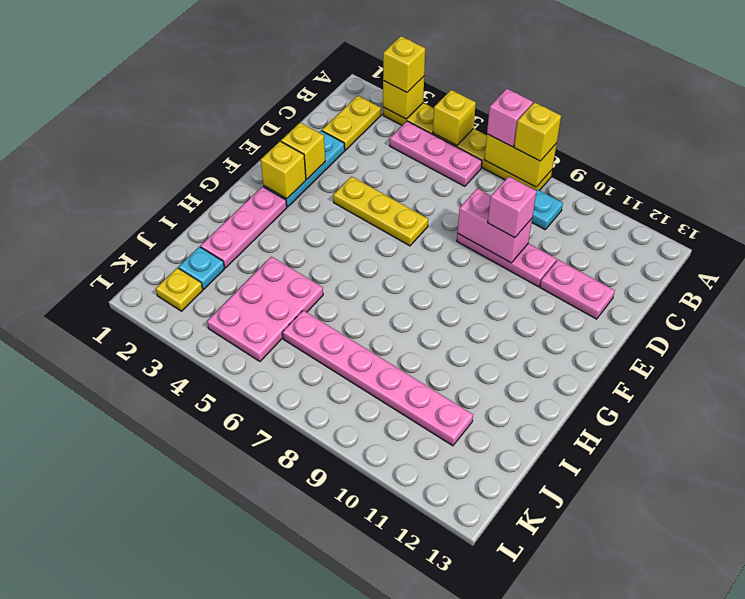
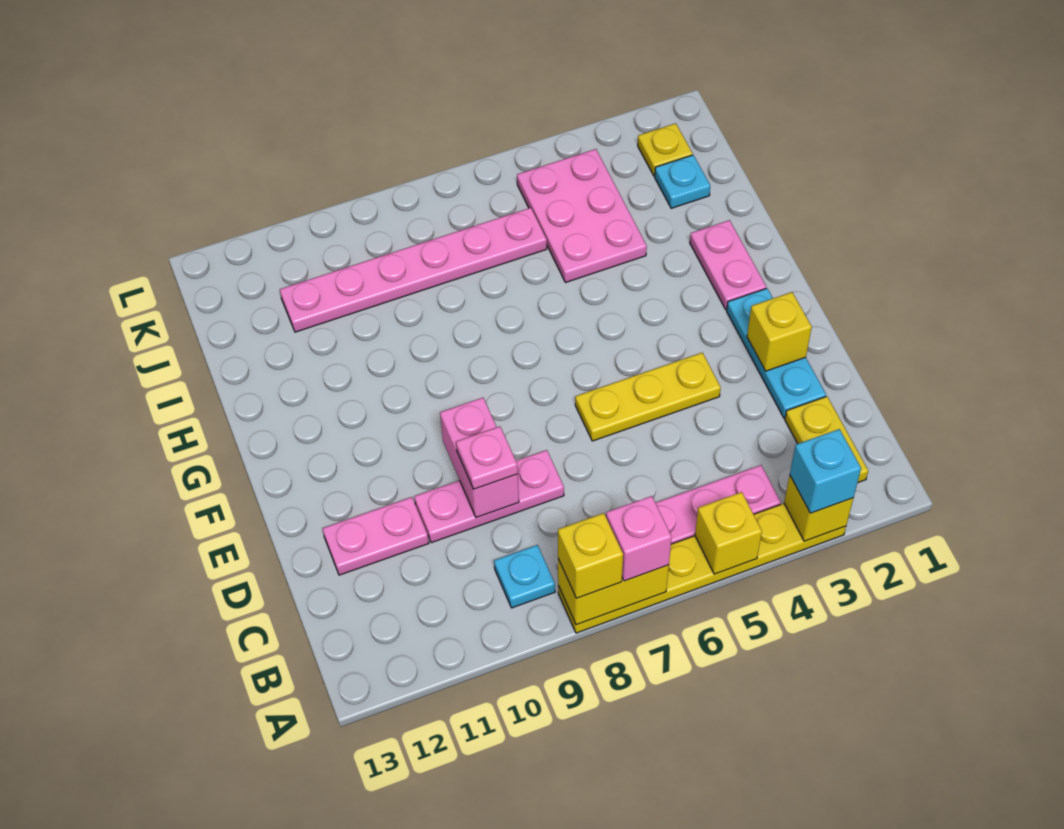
yellow 1x1 brick [383,36,425,92] -> cyan 1x1 brick [790,429,861,513]
pink 1x2 brick [457,188,532,263] -> pink 1x2 brick turned to [440,398,519,518]
pink 1x1 brick [488,176,536,238] -> pink 1x1 plate [456,426,518,489]
yellow 1x1 brick [261,141,306,199] -> none
pink 1x3 plate [201,187,287,268] -> pink 1x2 plate [690,220,766,310]

